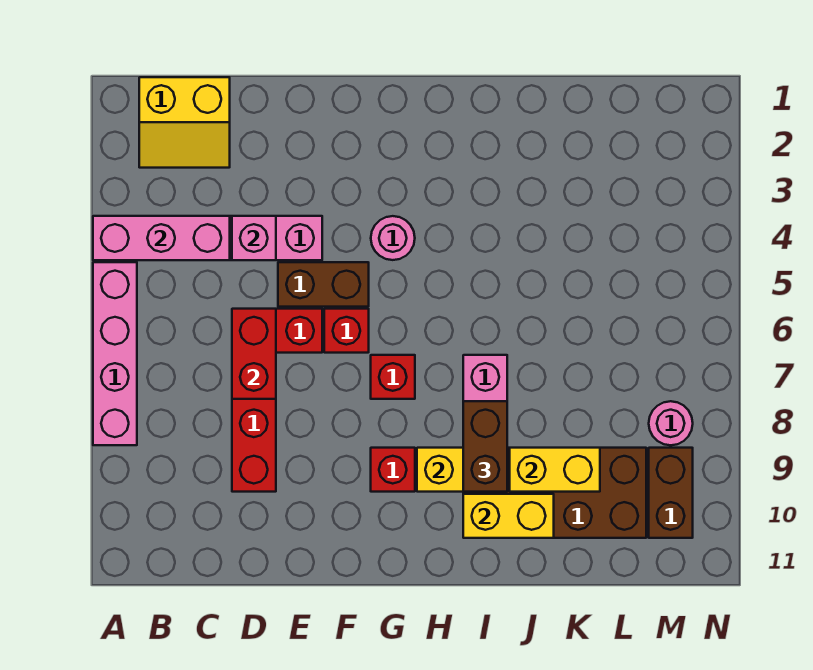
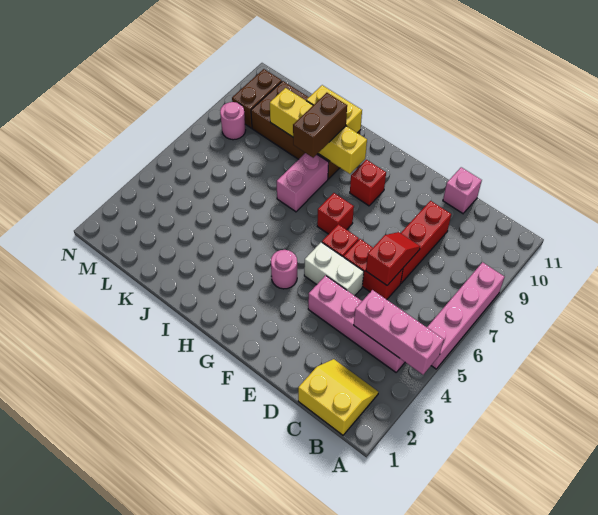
pink 1x1 brick [232,216,276,260] -> pink 1x1 brick moved to [443,167,482,213]
red 1x2 brick [232,309,276,399] -> red 1x2 slope [366,232,420,285]
brown 1x2 brick [278,262,369,307] -> white 1x2 brick [304,242,364,296]

